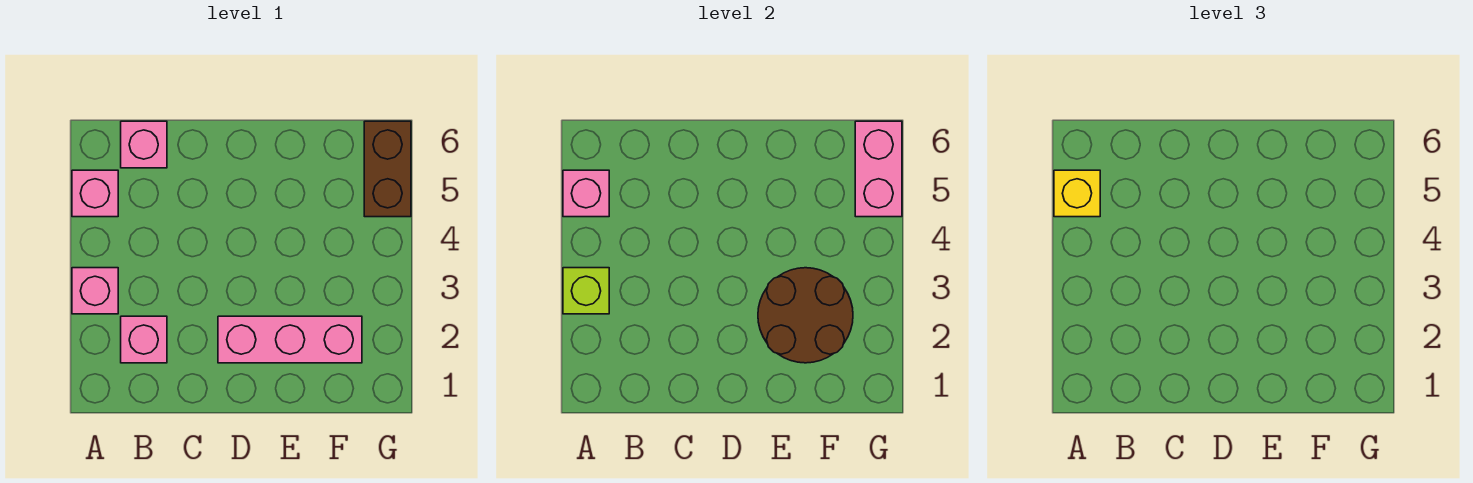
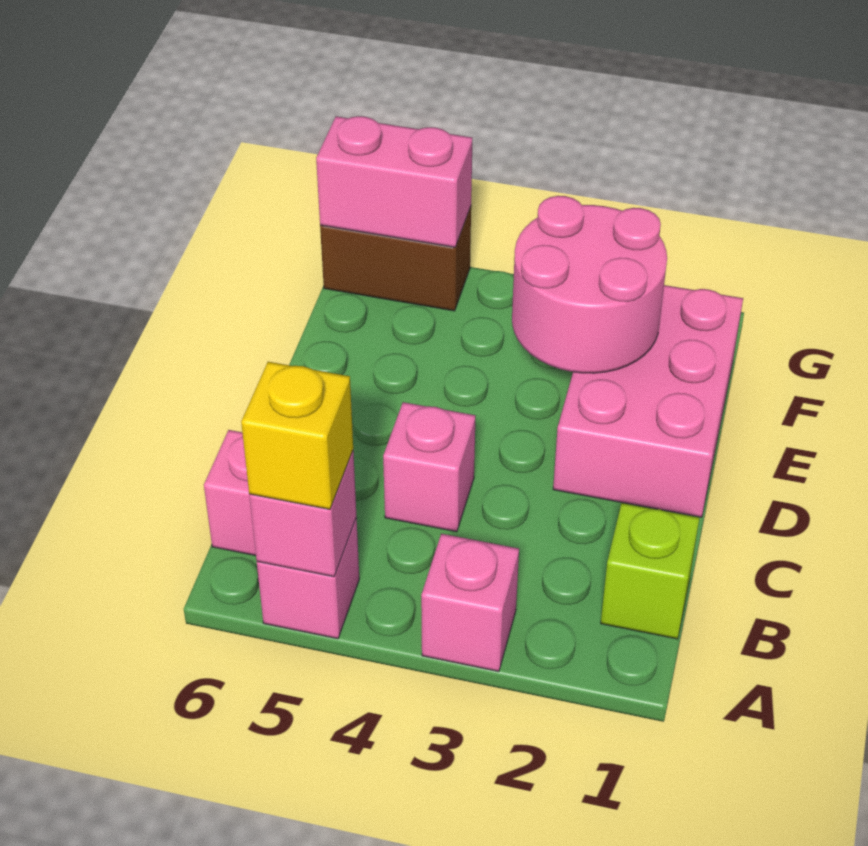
lime 1x1 brick [563,268,609,314] -> lime 1x1 brick moved to [601,503,699,639]
pink 1x1 brick [121,316,167,363] -> pink 1x1 brick moved to [383,402,476,532]
pink 1x3 brick [218,316,362,363] -> pink 2x3 brick [553,285,743,517]
brown 2x2 round brick [758,268,853,363] -> pink 2x2 round brick [512,196,667,373]

